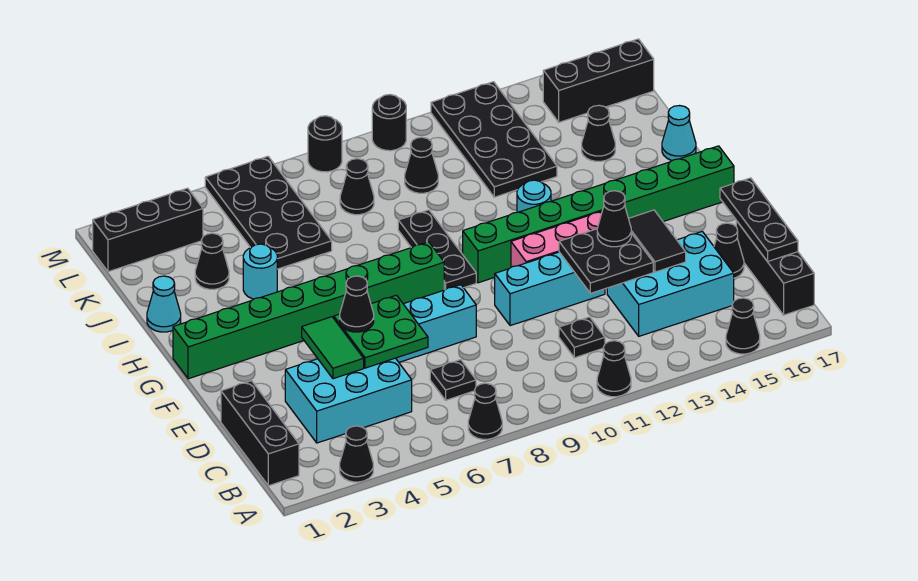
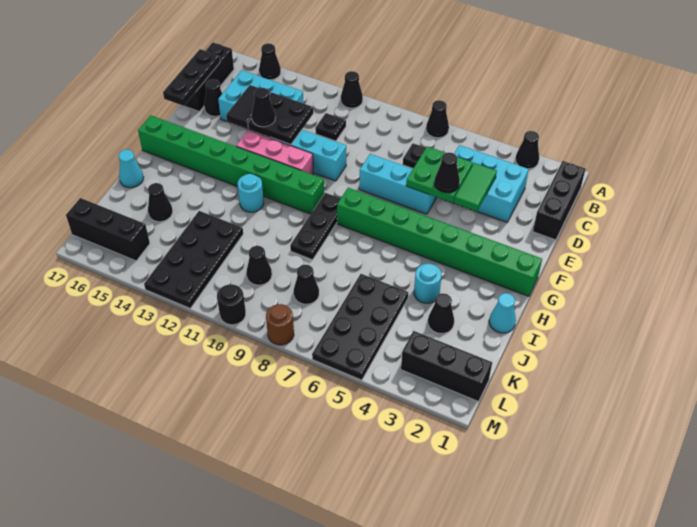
black 1x1 round brick [308,116,342,172] -> brown 1x1 round brick [266,304,294,345]

